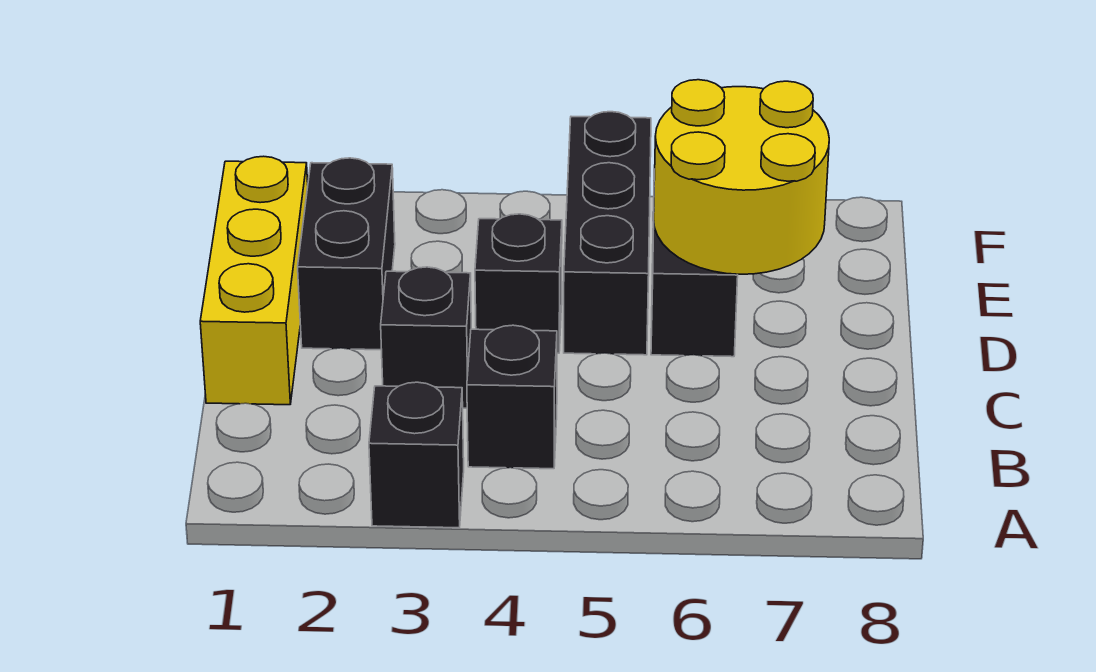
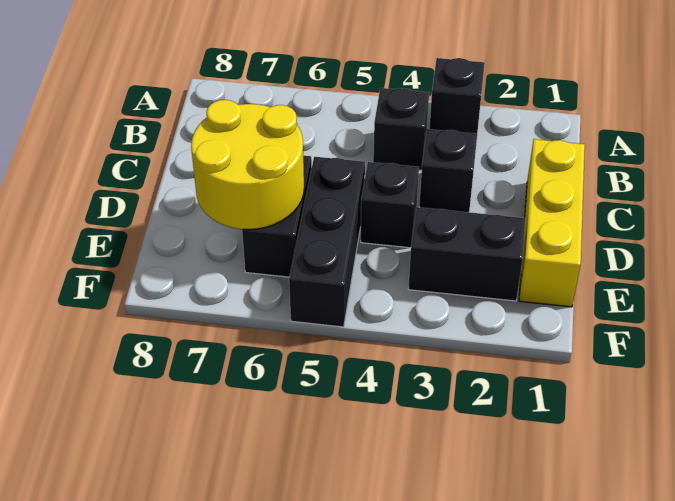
black 1x2 brick [298,158,395,350] -> black 1x2 brick turned to [408,207,526,301]

